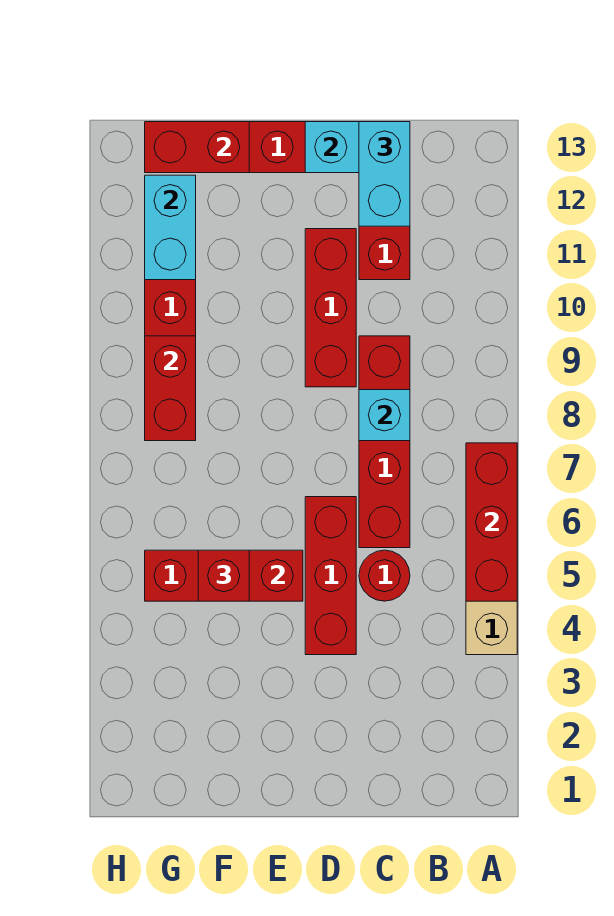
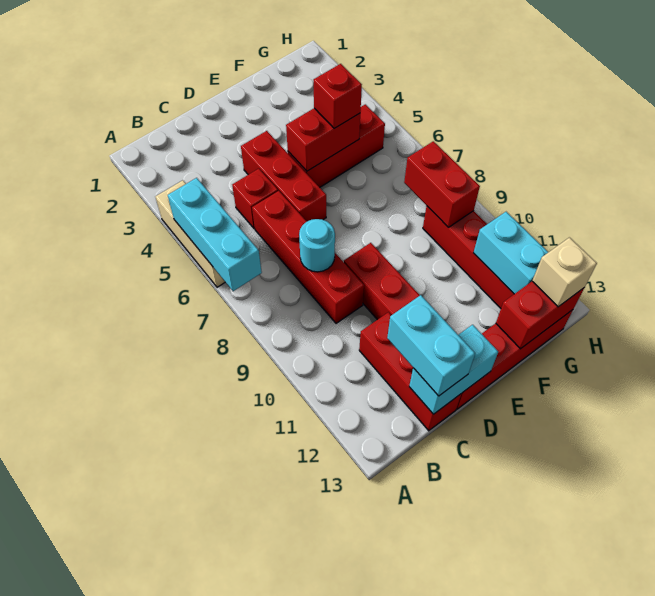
red 1x3 brick [466,443,517,601] -> cyan 1x3 brick [168,178,262,291]
red 1x1 round brick [359,550,410,601] -> red 1x1 brick [232,169,278,228]
cyan 1x1 brick [359,390,410,441] -> cyan 1x1 round brick [299,219,335,272]
none -> tan 1x1 brick [532,237,597,307]

